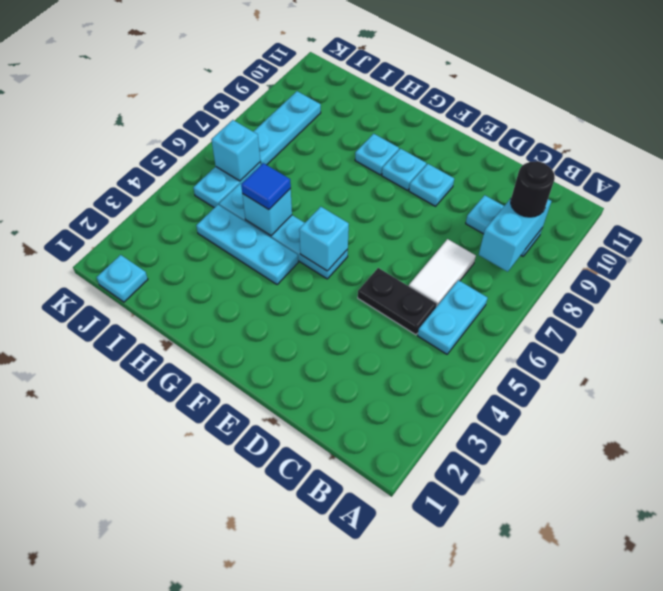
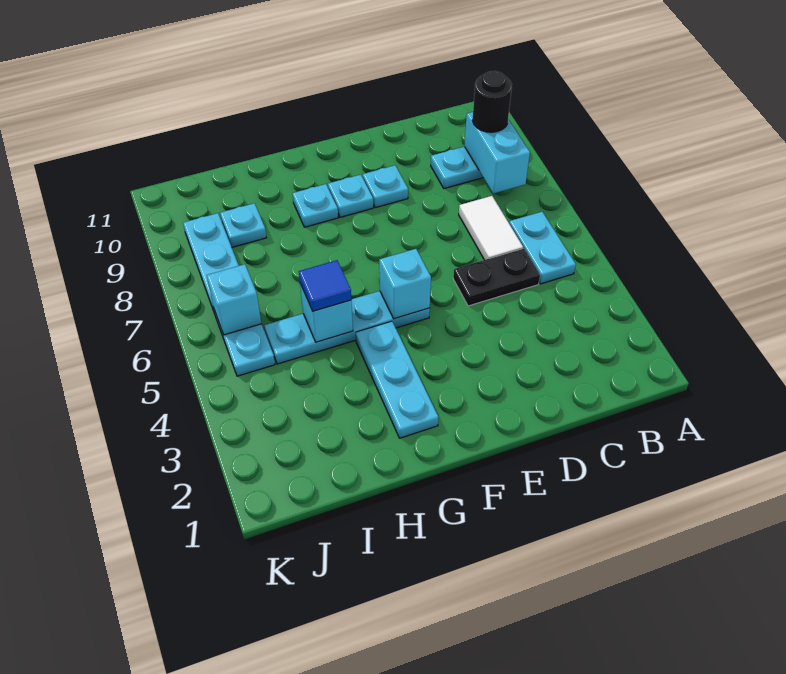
cyan 1x3 plate [196,205,298,284] -> cyan 1x3 plate turned to [356,321,438,438]
cyan 1x1 plate [97,255,148,302] -> cyan 1x1 plate moved to [220,203,266,247]

